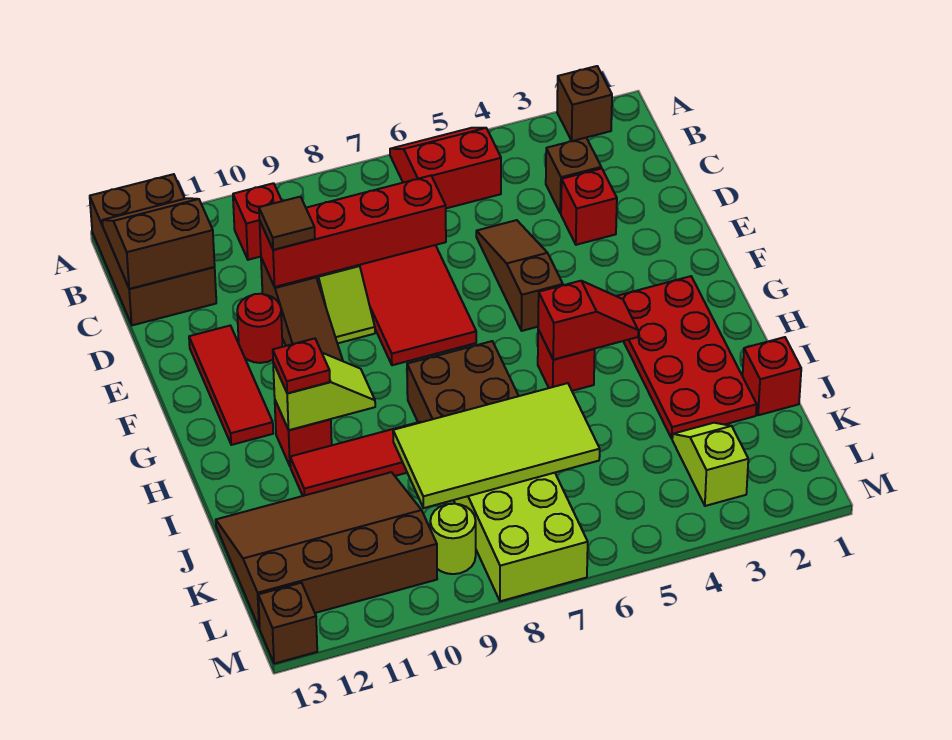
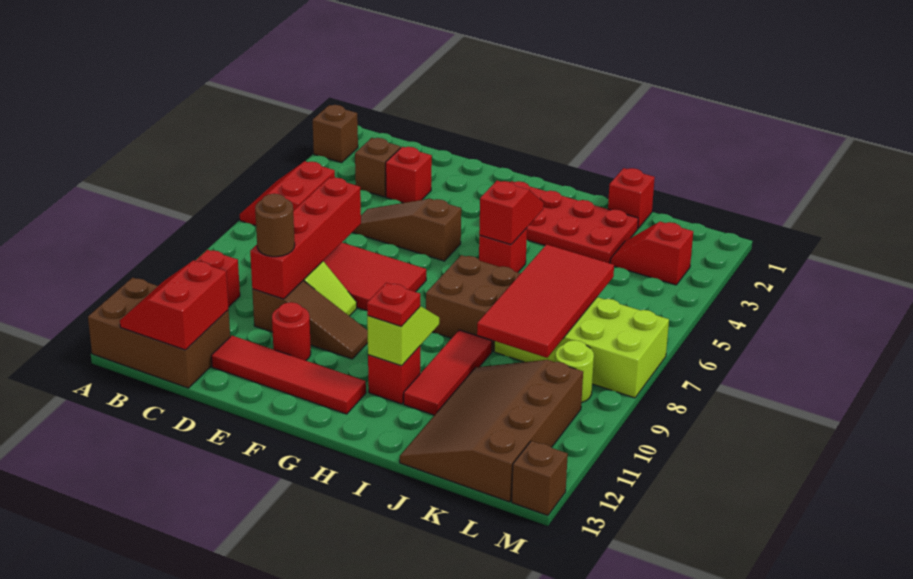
brown 2x2 slope [102,198,215,289] -> red 2x2 slope [120,260,228,350]
brown 1x1 tile [259,197,315,250] -> brown 1x1 round brick [255,194,295,257]
red 1x3 tile [189,326,273,445] -> red 1x4 tile [211,336,366,414]
lime 2x4 tile [393,383,600,508] -> red 2x4 tile [477,244,614,358]
lime 1x2 slope [672,423,748,506] -> red 1x2 slope [610,222,693,285]

